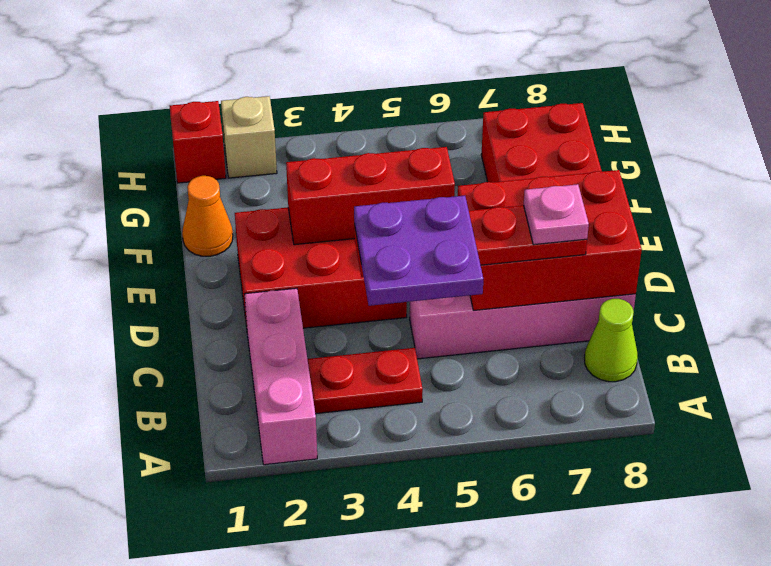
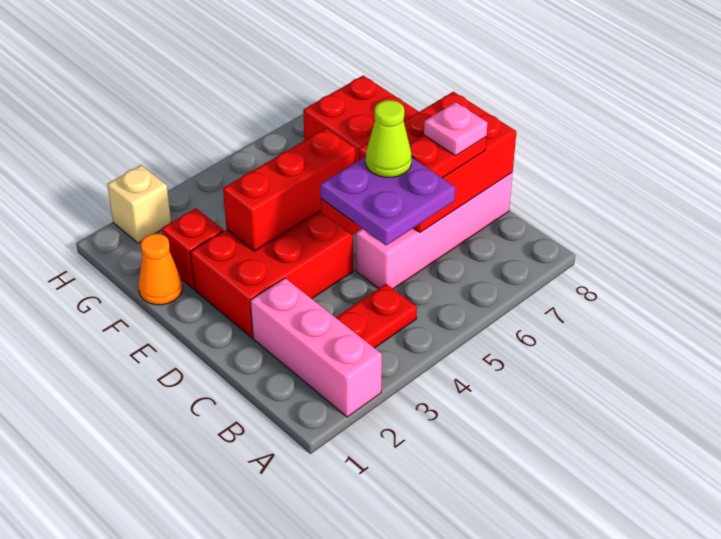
lime 1x1 cone [584,299,638,382] -> lime 1x1 cone moved to [366,100,411,177]
red 1x1 brick [170,101,226,183] -> red 1x1 brick moved to [162,208,223,289]

